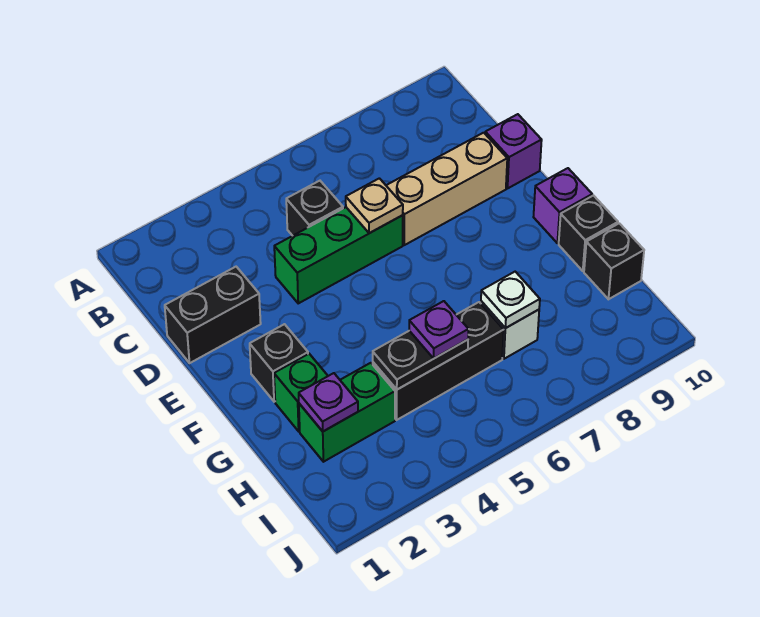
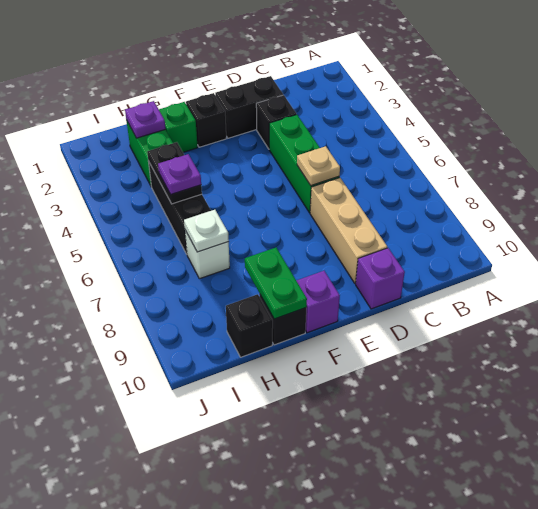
black 1x1 brick [286,181,343,236] -> black 1x1 brick moved to [256,95,296,149]
black 1x2 brick [165,267,261,363] -> black 1x2 brick turned to [215,76,283,138]
none -> green 1x2 plate [245,247,307,319]

